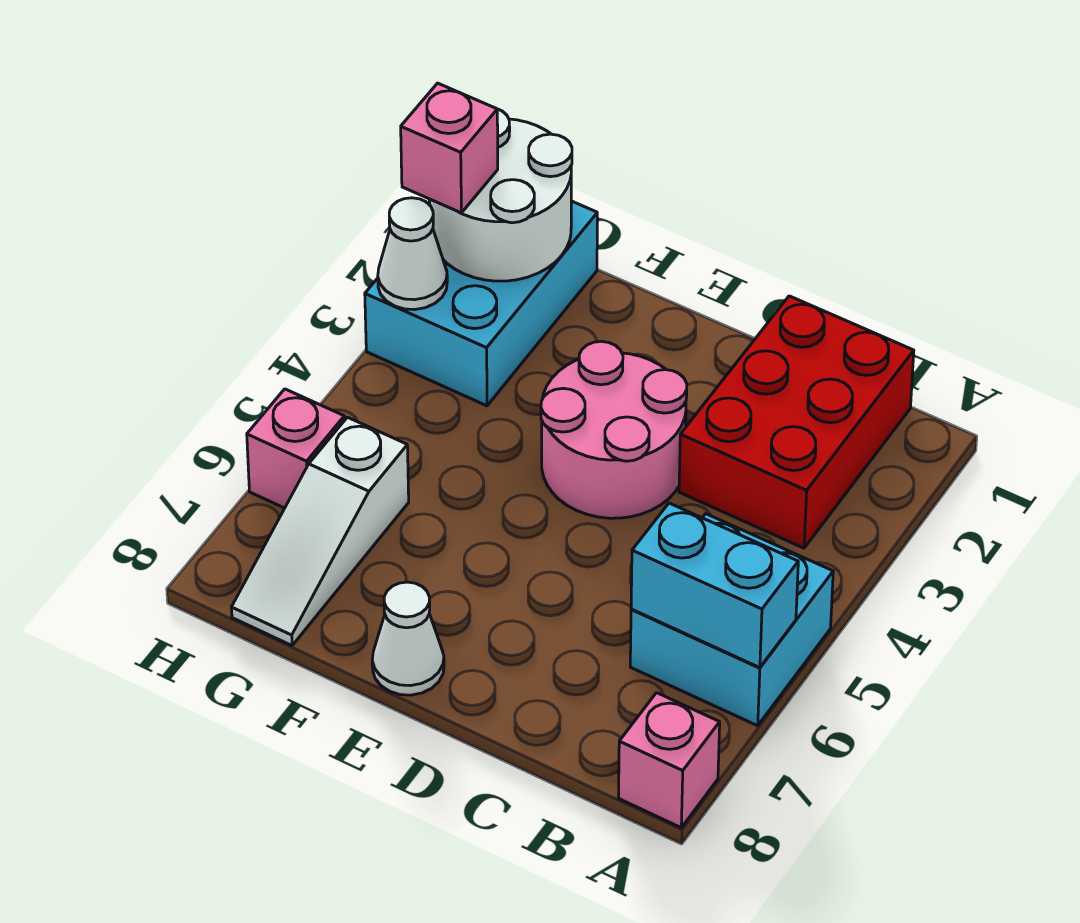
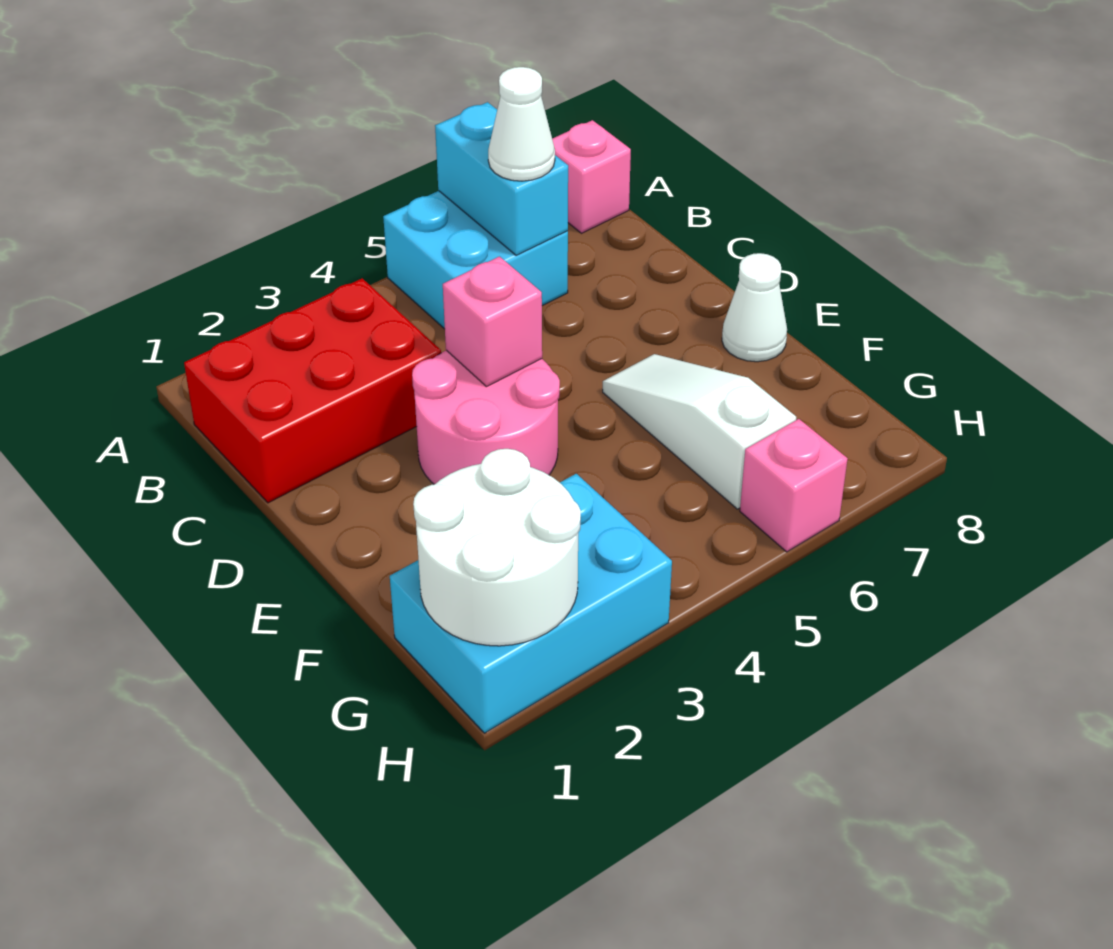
white 1x3 slope [231,417,409,646] -> white 1x3 slope turned to [603,354,796,509]
pink 1x1 brick [401,83,498,213] -> pink 1x1 brick moved to [443,257,542,387]
white 1x1 cone [378,198,447,310] -> white 1x1 cone moved to [488,67,555,181]

